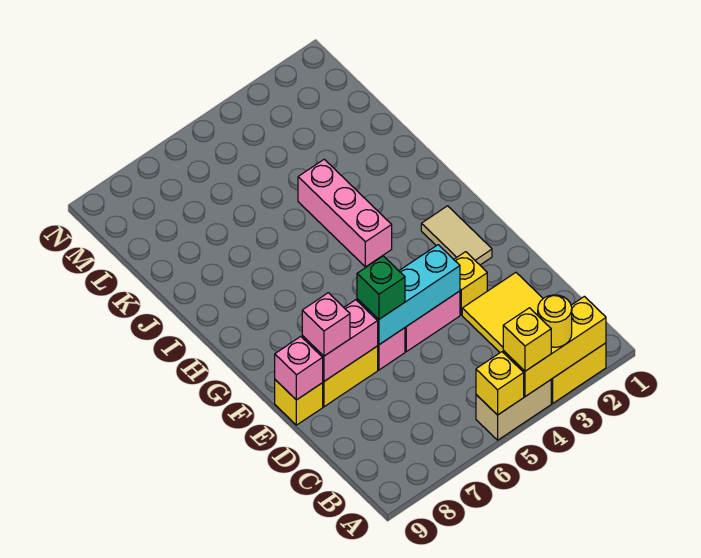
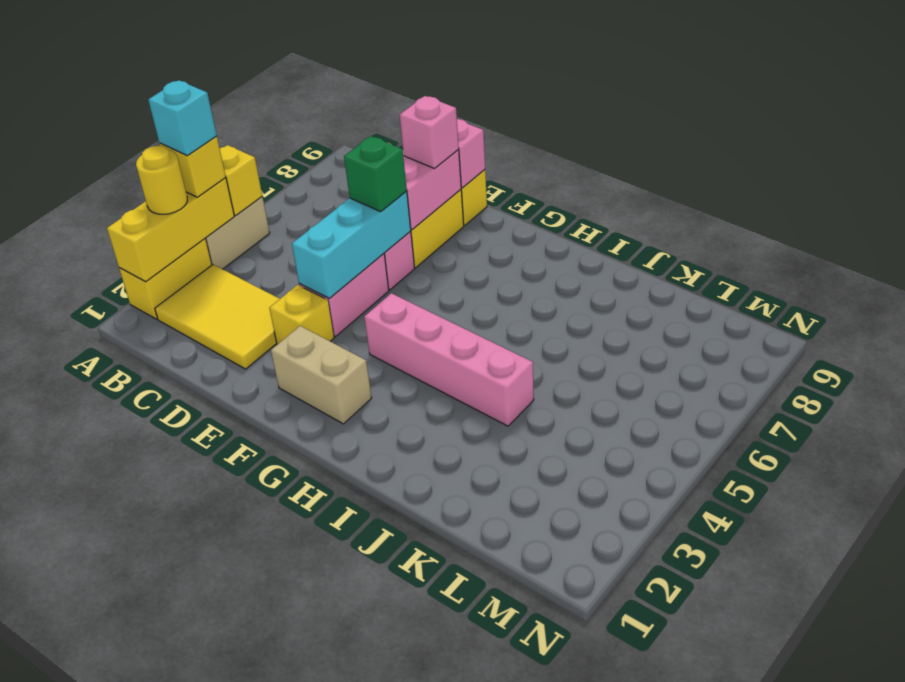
none -> cyan 1x1 brick [148,80,217,156]
tan 1x2 tile [421,206,492,265] -> tan 1x2 brick [271,326,372,424]
pink 1x3 brick [298,159,392,267] -> pink 1x4 brick [364,293,534,426]

